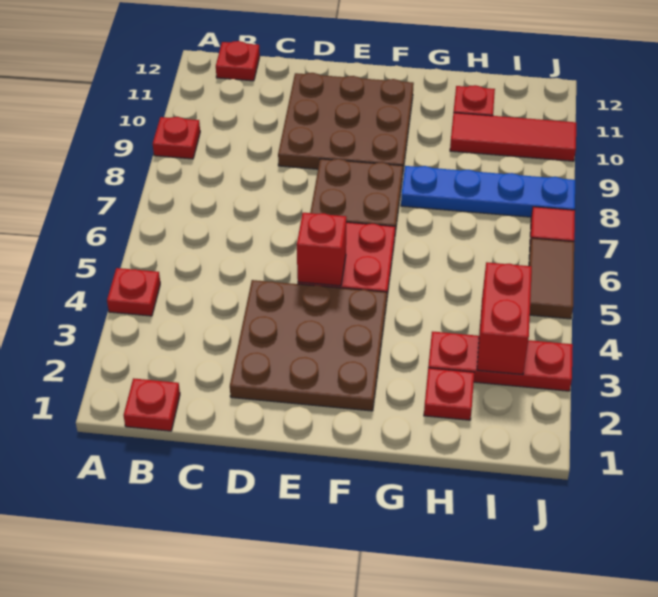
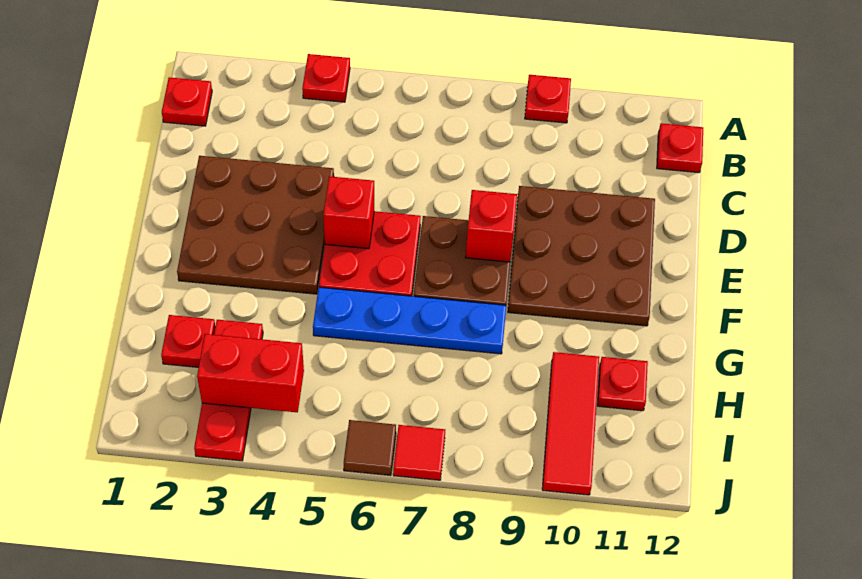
none -> red 1x1 brick [465,190,517,262]
blue 1x4 plate [401,166,575,217] -> blue 1x4 plate turned to [313,287,506,354]
brown 1x2 tile [529,238,574,319] -> brown 1x1 tile [344,420,396,475]

